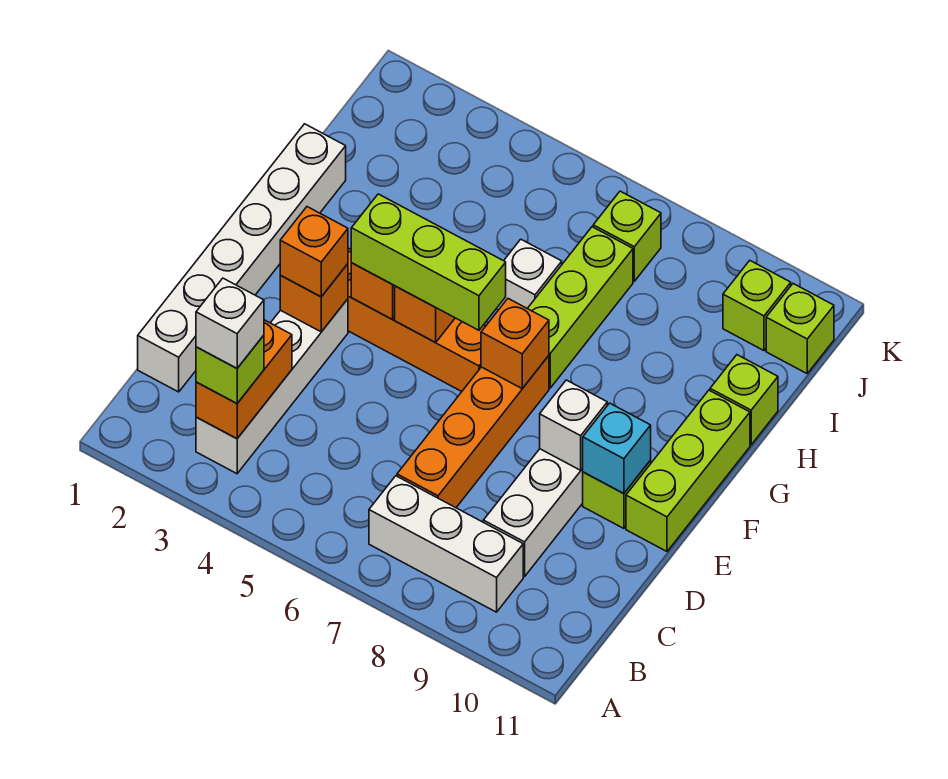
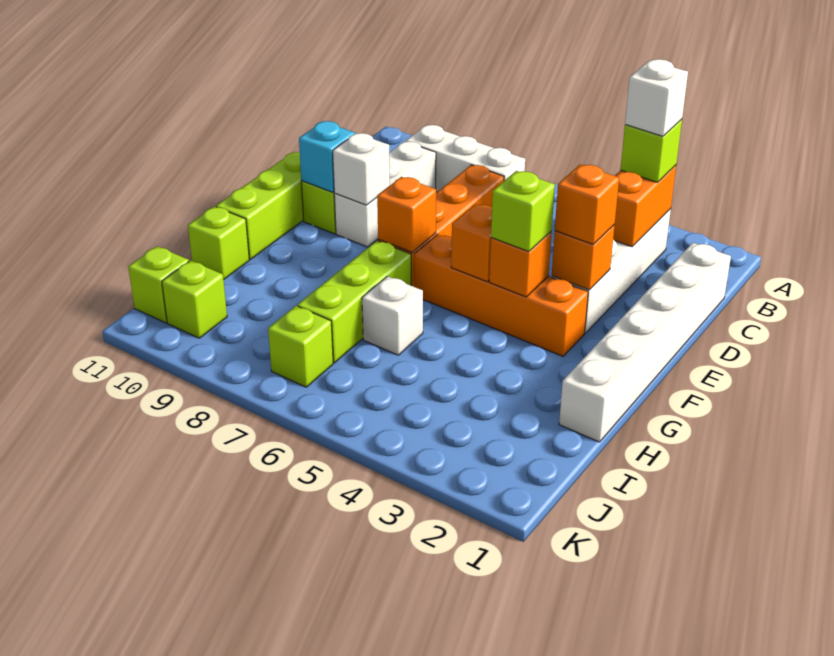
lime 1x3 brick [351,194,506,330] -> lime 1x1 brick [491,171,555,251]

